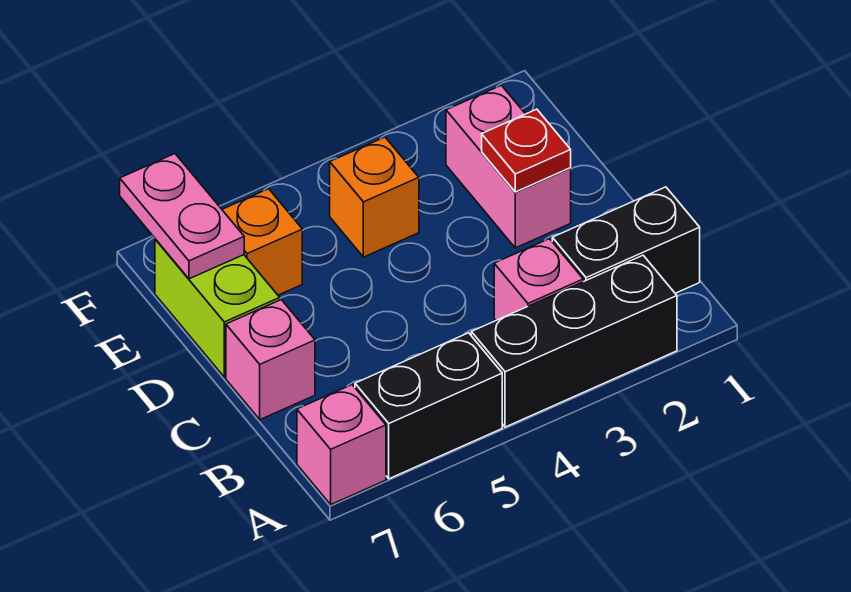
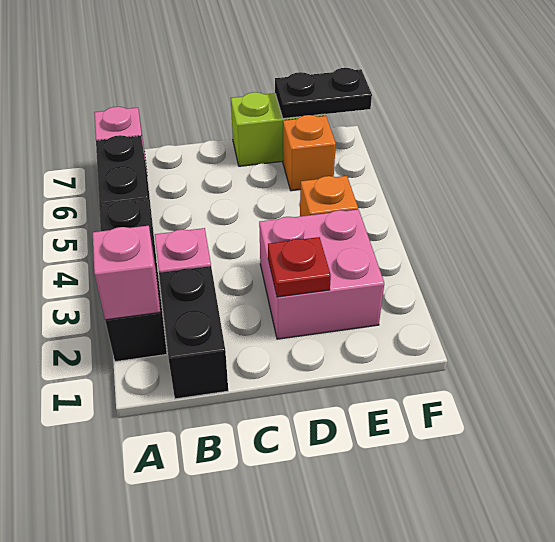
pink 1x1 brick [226,300,315,420] -> pink 1x1 brick moved to [93,226,160,320]
pink 1x2 brick [446,85,571,248] -> pink 2x2 brick [259,209,384,339]
pink 1x2 plate [120,154,244,279] -> black 1x2 plate [275,68,372,119]

